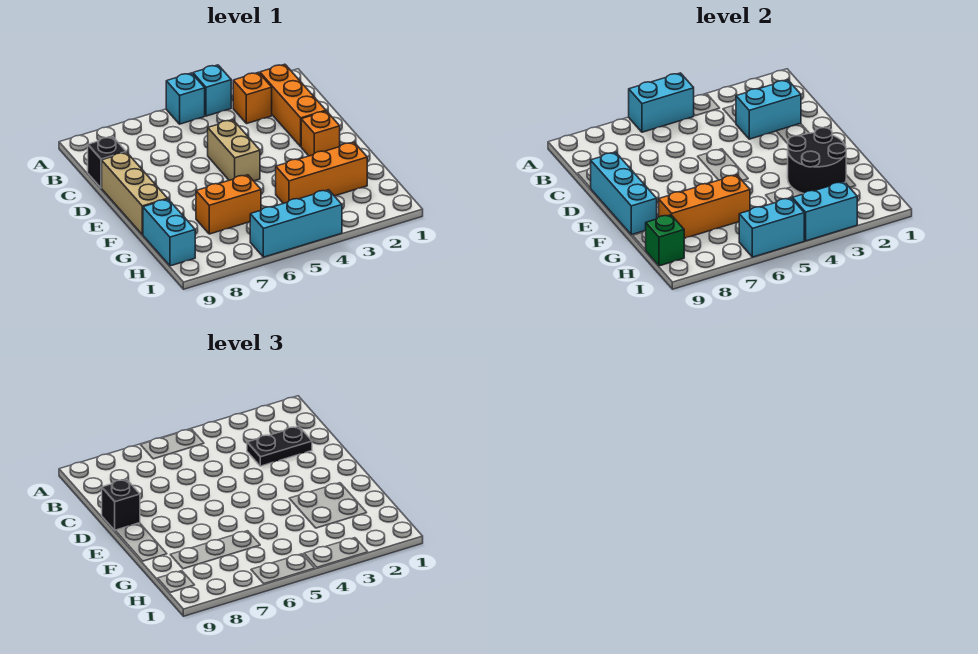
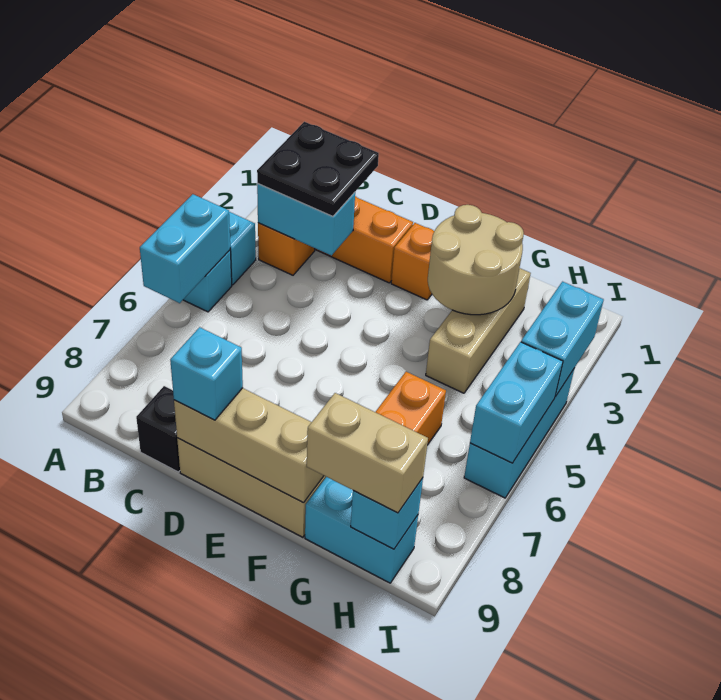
cyan 1x2 brick [736,80,801,139] -> cyan 1x2 brick turned to [257,184,355,256]
black 1x2 plate [247,426,312,466] -> black 2x2 plate [257,122,379,217]
tan 1x2 brick [208,120,260,181] -> tan 1x2 brick moved to [307,393,428,513]
cyan 1x3 brick [590,152,657,235] -> tan 1x3 brick [174,388,324,503]
black 1x1 brick [102,479,140,530] -> cyan 1x1 brick [170,327,243,420]
black 2x2 round brick [787,128,846,194] -> tan 2x2 round brick [428,205,524,315]
orange 1x3 brick [276,142,367,204] -> tan 1x3 brick [426,268,531,393]
orange 1x3 brick [659,175,750,238] -> none
green 1x1 brick [646,215,685,266] -> cyan 1x1 brick [351,478,423,549]

